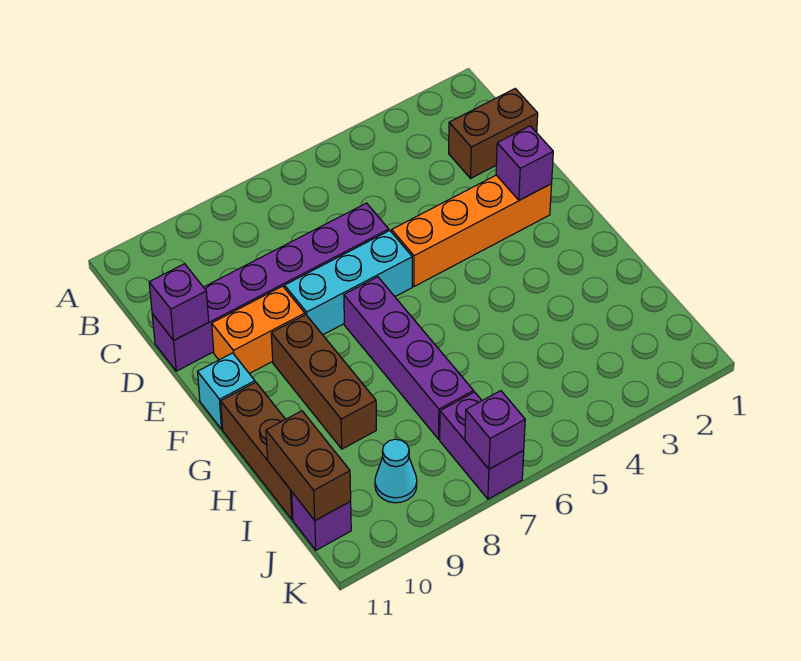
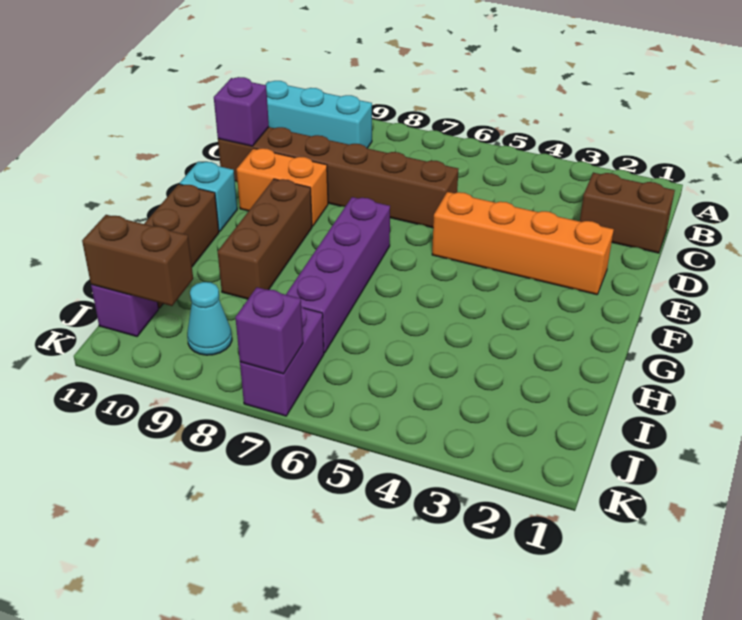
purple 1x6 brick [152,203,389,371] -> brown 1x6 brick [218,127,458,228]
purple 1x1 brick [496,126,553,200] -> none
cyan 1x3 brick [285,231,412,335] -> cyan 1x3 brick moved to [265,81,372,148]
brown 1x2 brick [266,411,351,520] -> brown 1x2 brick turned to [82,215,193,306]

